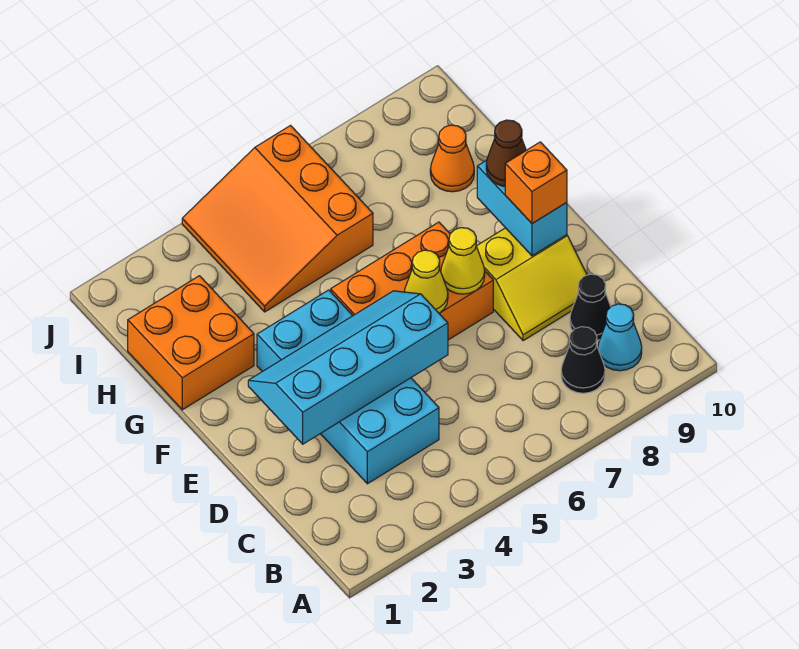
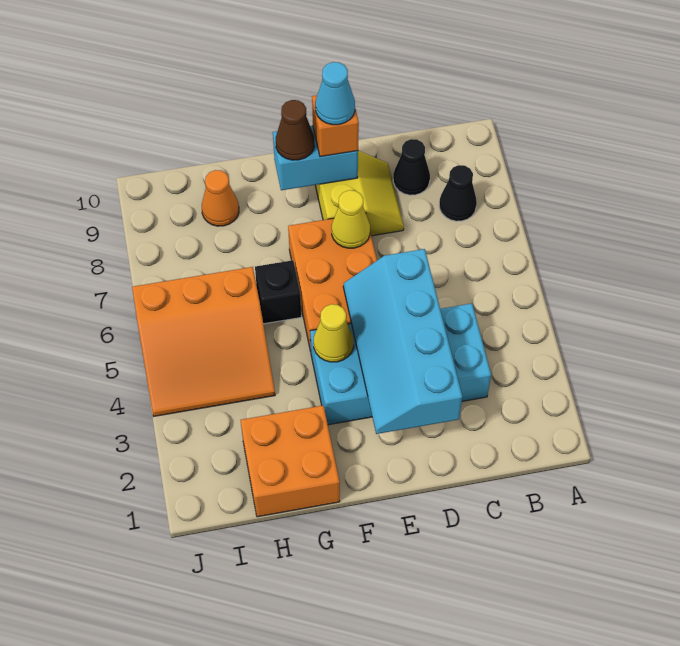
cyan 1x1 cone [598,304,642,371] -> cyan 1x1 cone moved to [315,62,355,125]
yellow 1x1 cone [404,250,448,313] -> yellow 1x1 cone moved to [314,304,354,362]
none -> black 1x1 brick [255,260,301,324]

